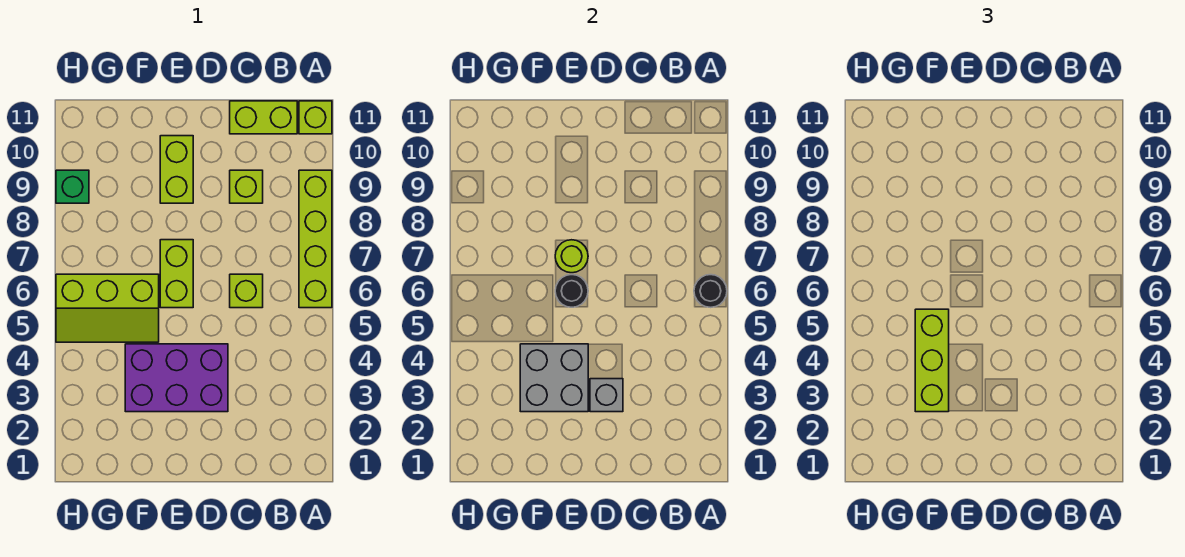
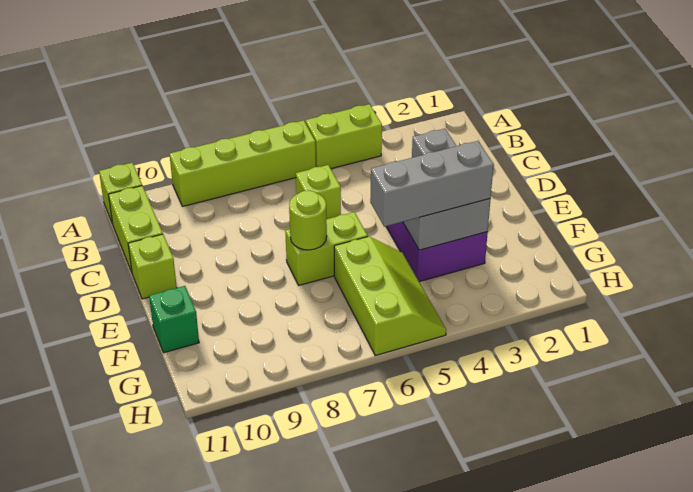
black 1x1 round brick [694,275,727,307] -> none
lime 1x1 brick [230,170,263,203] -> lime 1x1 brick moved to [128,234,177,299]
black 1x1 round brick [555,275,588,307] -> none
lime 1x2 brick [160,136,193,203] -> lime 1x2 brick moved to [305,104,382,169]
lime 1x3 brick [915,309,949,412] -> grey 1x3 brick [370,141,494,227]
green 1x1 brick [56,170,89,203] -> green 1x1 brick moved to [149,286,199,353]

